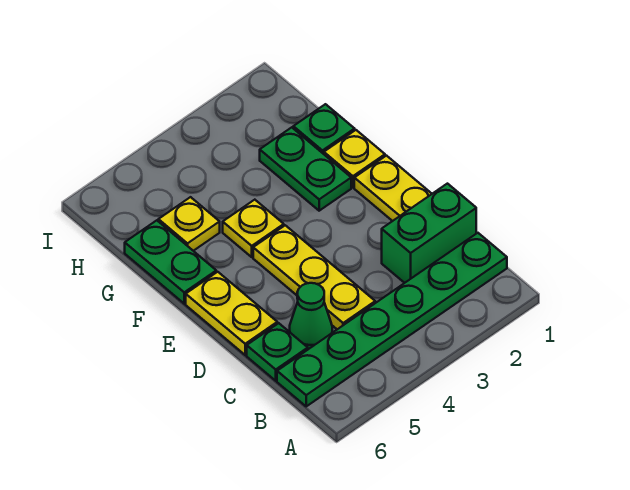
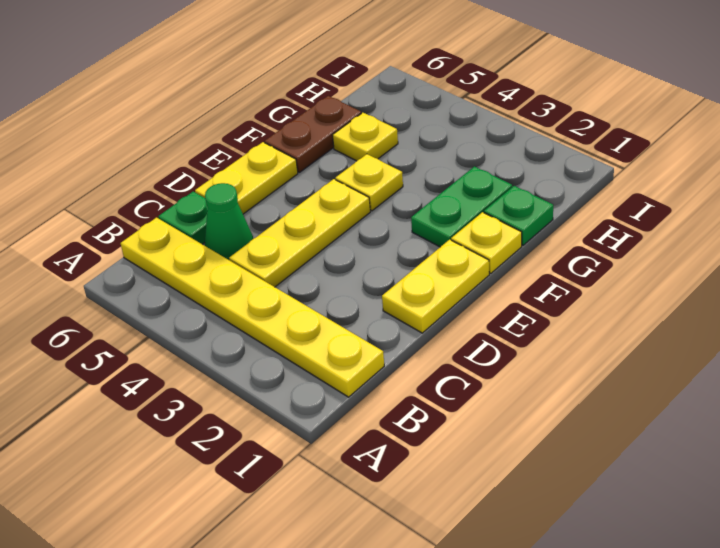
green 1x6 plate [277,233,507,406] -> yellow 1x6 plate [121,218,384,397]
green 1x2 brick [382,184,476,283] -> none
green 1x2 plate [125,220,216,304] -> brown 1x2 plate [265,96,361,172]

